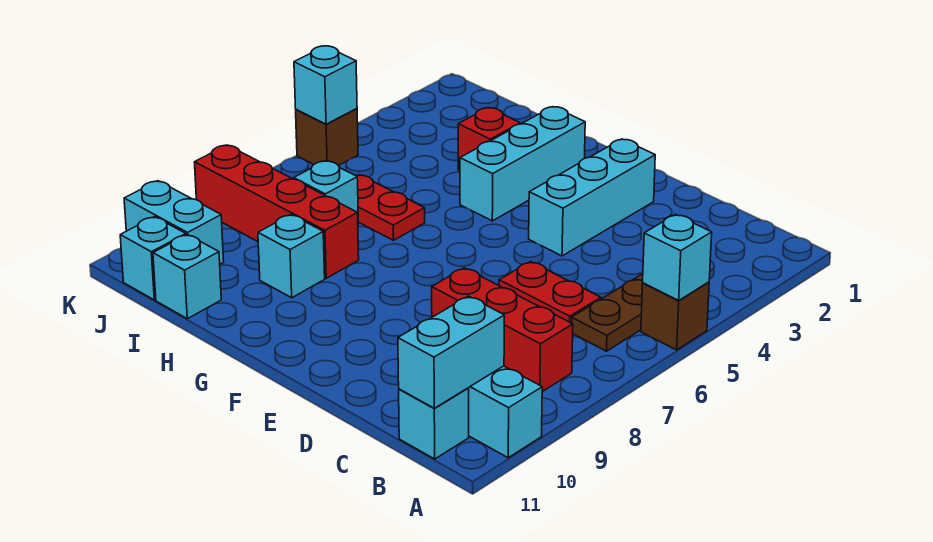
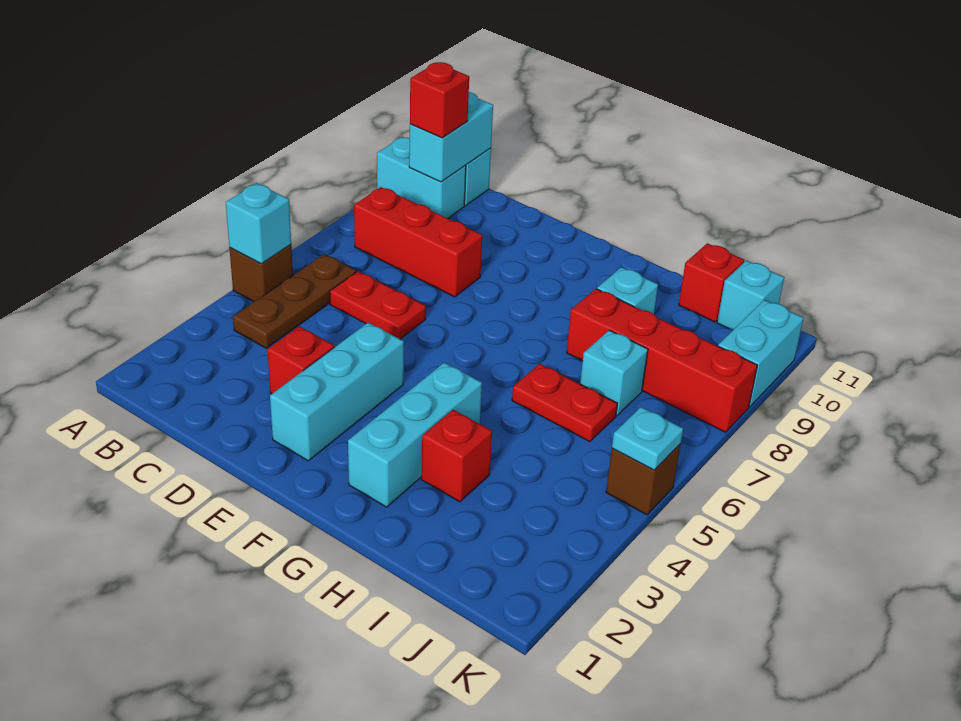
none -> red 1x1 brick [410,62,469,138]
none -> red 1x1 brick [267,326,334,394]
cyan 1x1 brick [153,234,221,319] -> red 1x1 brick [679,243,744,322]
cyan 1x2 brick [124,181,224,264] -> cyan 1x2 brick turned to [718,300,804,407]
cyan 1x1 brick [294,46,357,124] -> cyan 1x1 plate [612,407,683,470]

